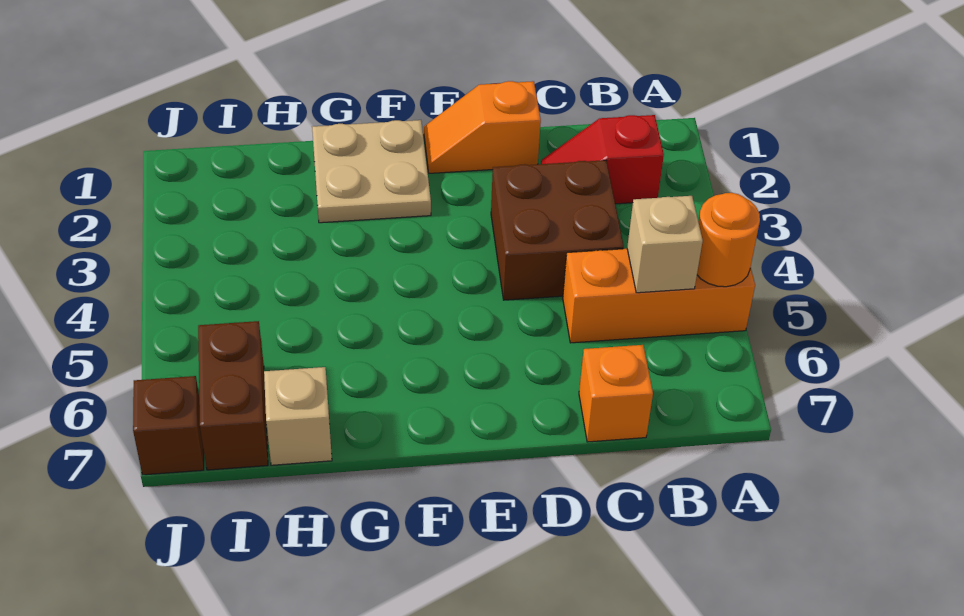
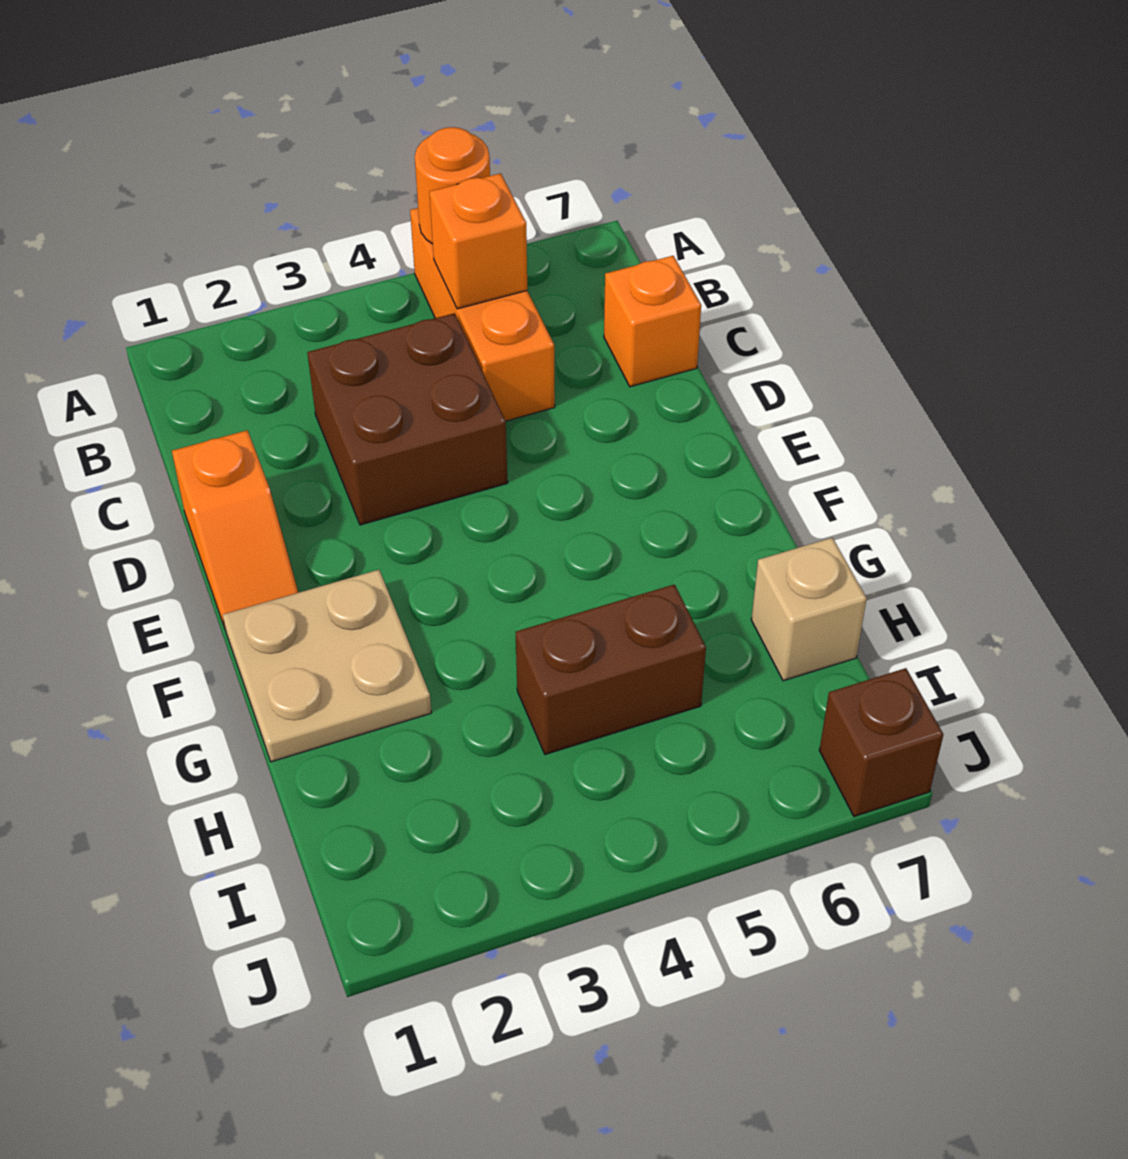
red 1x2 slope [541,115,664,204] -> none
tan 1x1 brick [627,196,703,293] -> orange 1x1 brick [429,173,527,309]
brown 1x2 brick [198,321,268,470] -> brown 1x2 brick moved to [516,585,706,754]

